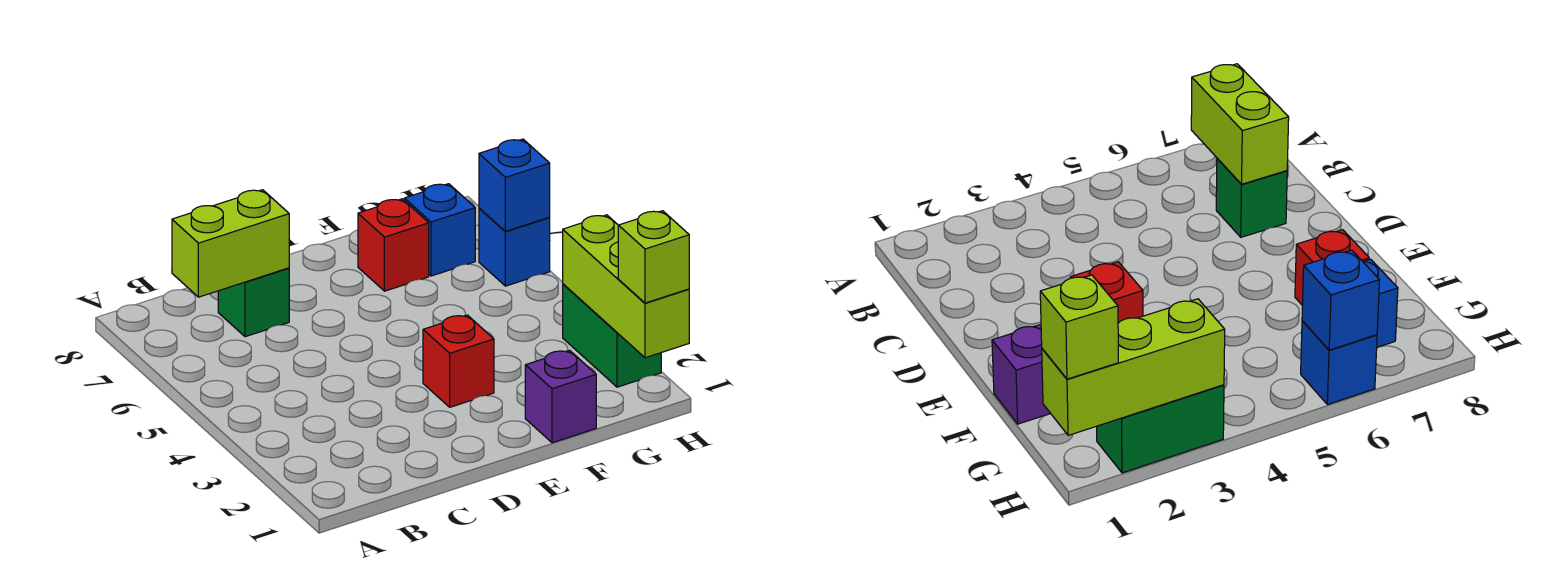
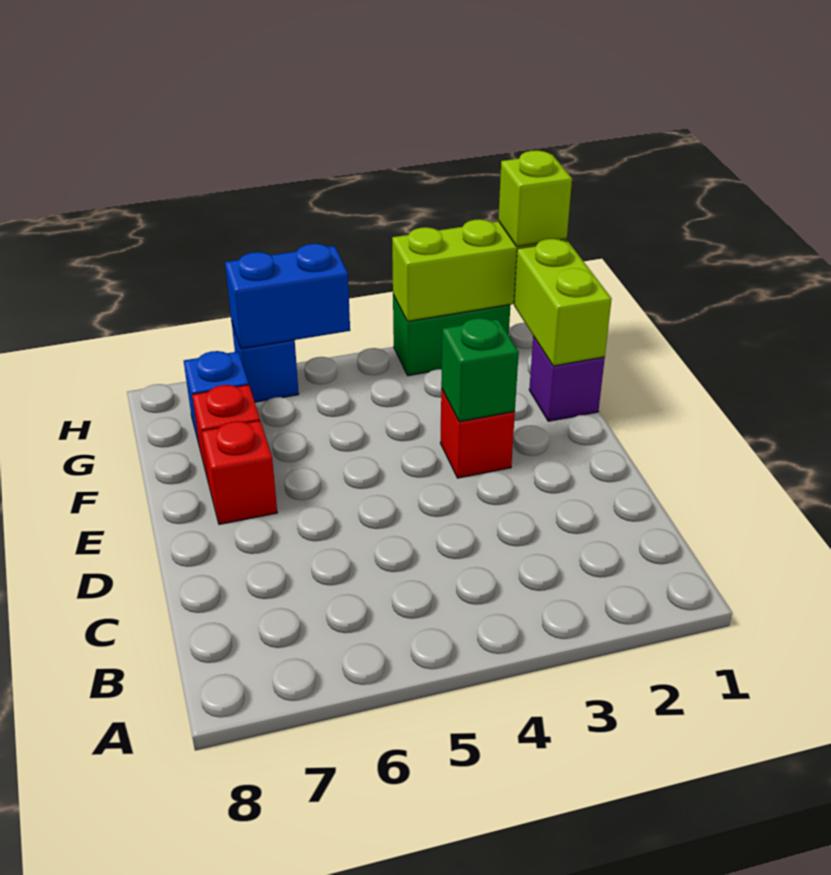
lime 1x2 brick [172,190,289,297] -> lime 1x2 brick moved to [514,239,612,366]
green 1x1 brick [218,268,289,337] -> green 1x1 brick moved to [441,318,519,422]
none -> red 1x1 brick [202,420,277,524]
blue 1x1 brick [479,139,550,231] -> blue 1x2 brick [225,244,350,349]

